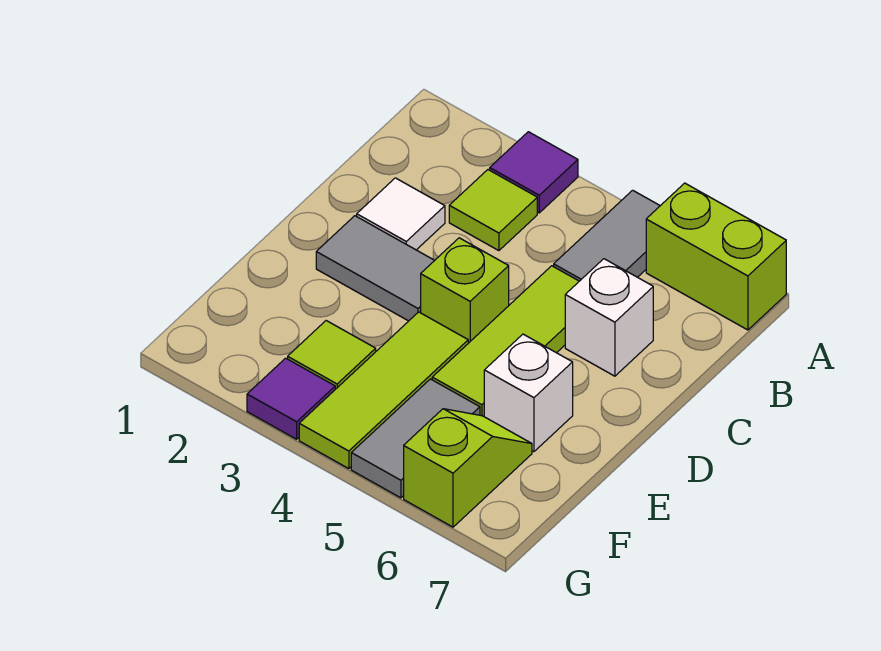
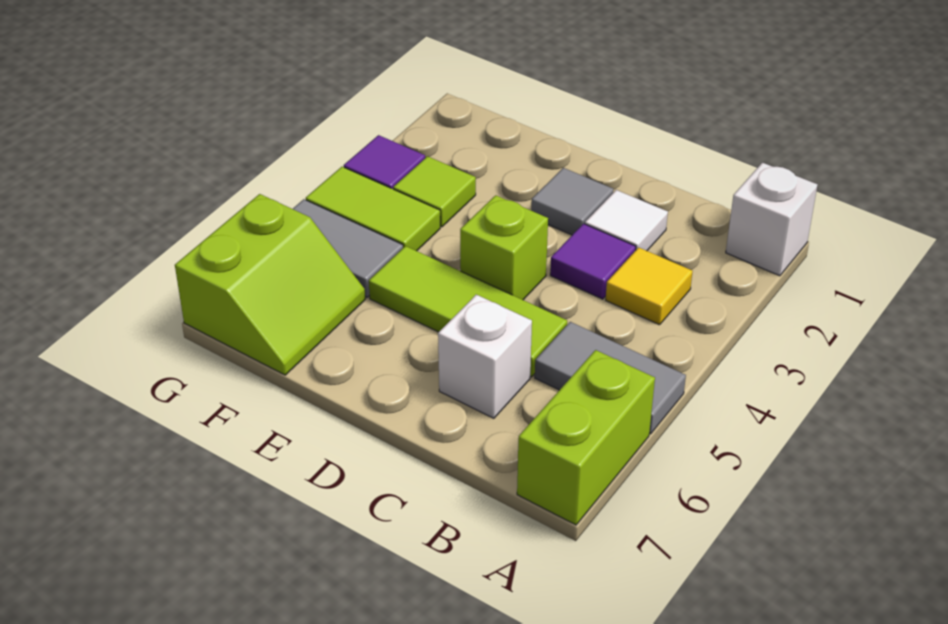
purple 1x1 tile [490,132,578,213] -> purple 1x1 tile moved to [550,224,636,299]
lime 1x1 tile [449,170,537,251] -> yellow 1x1 tile [606,247,693,325]
grey 1x2 tile [316,216,435,321] -> grey 1x1 tile [531,168,614,235]
lime 1x3 tile [299,312,468,469] -> lime 1x2 tile [306,167,440,251]
white 1x1 brick [484,334,573,452] -> white 1x1 brick moved to [726,163,818,276]
lime 1x2 slope [404,409,532,527] -> lime 2x2 slope [175,194,365,375]

